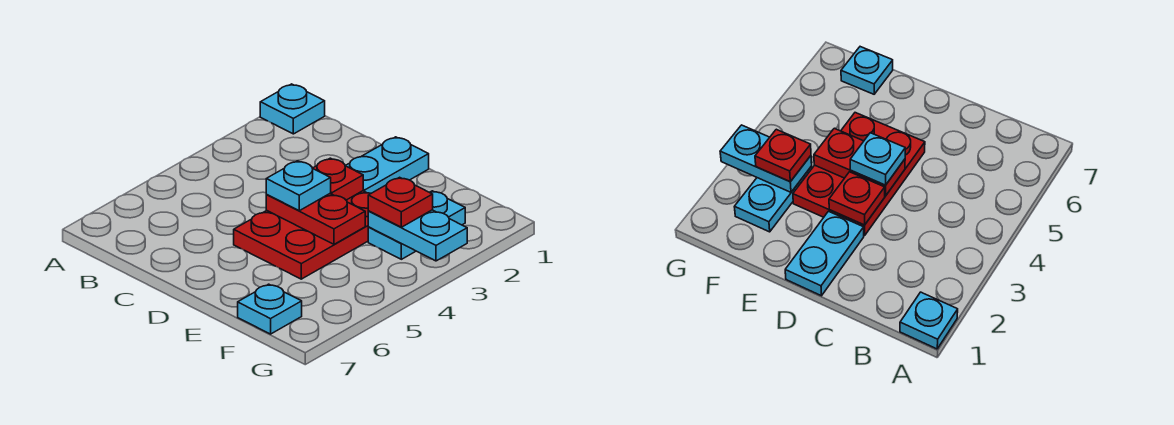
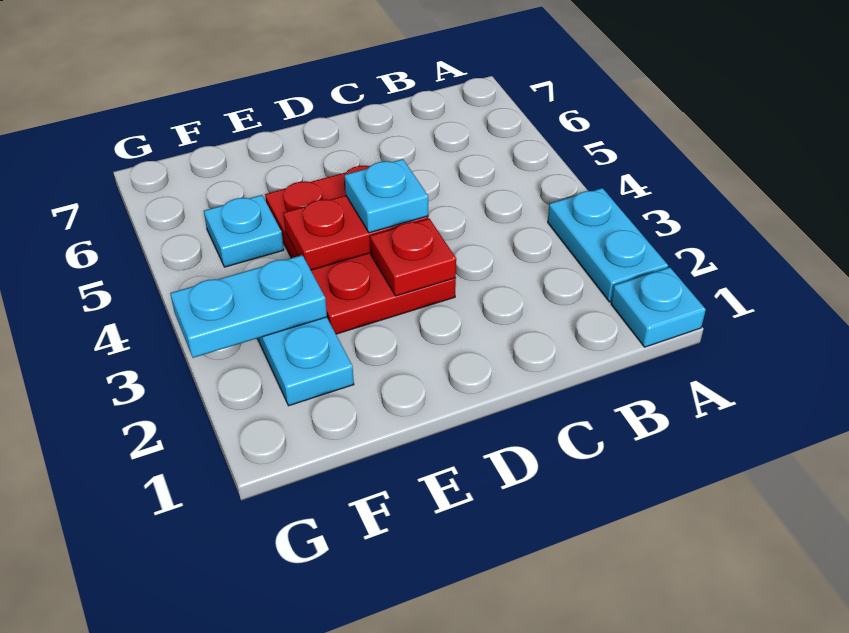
cyan 1x2 plate [345,137,429,193] -> cyan 1x2 plate moved to [548,188,668,302]
red 1x1 plate [368,177,433,227] -> none
cyan 1x1 plate [238,284,302,334] -> cyan 1x1 plate moved to [204,195,284,267]

